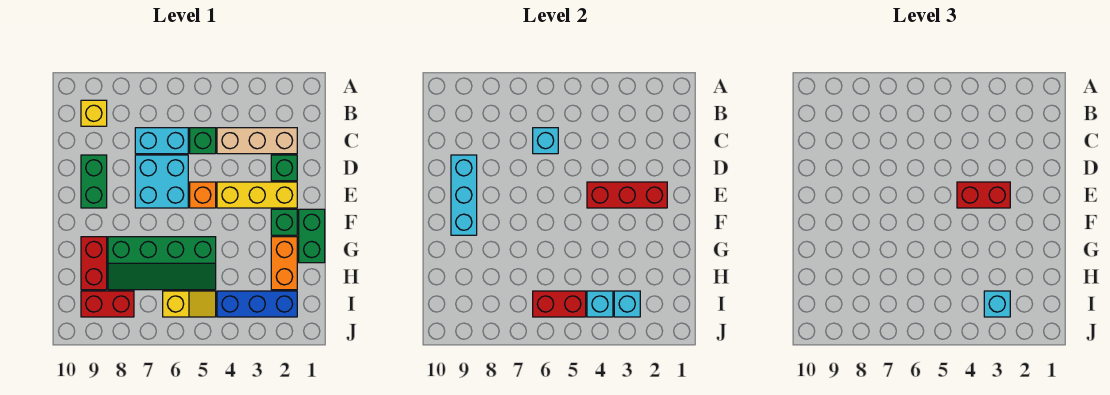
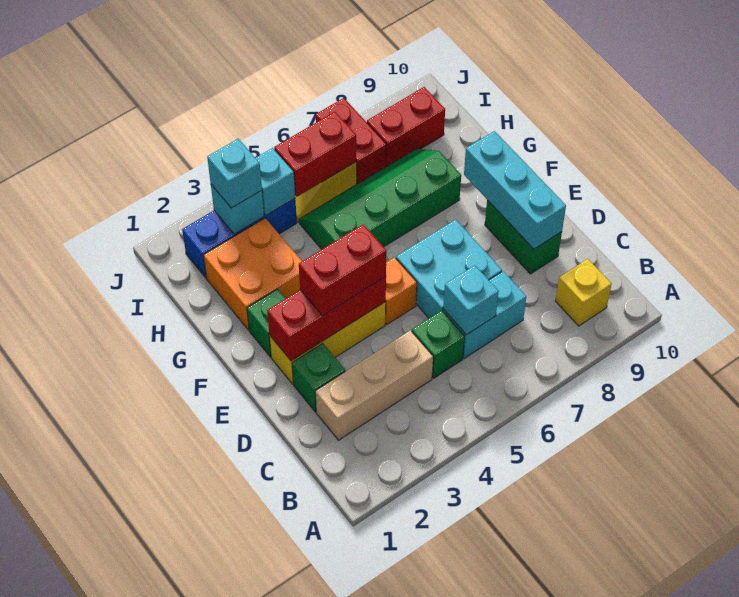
green 1x2 brick [299,209,325,263] -> none
orange 1x2 brick [271,237,297,290] -> orange 2x2 brick [203,218,302,330]
red 1x2 brick [81,237,107,290] -> red 1x2 brick moved to [316,98,386,184]

